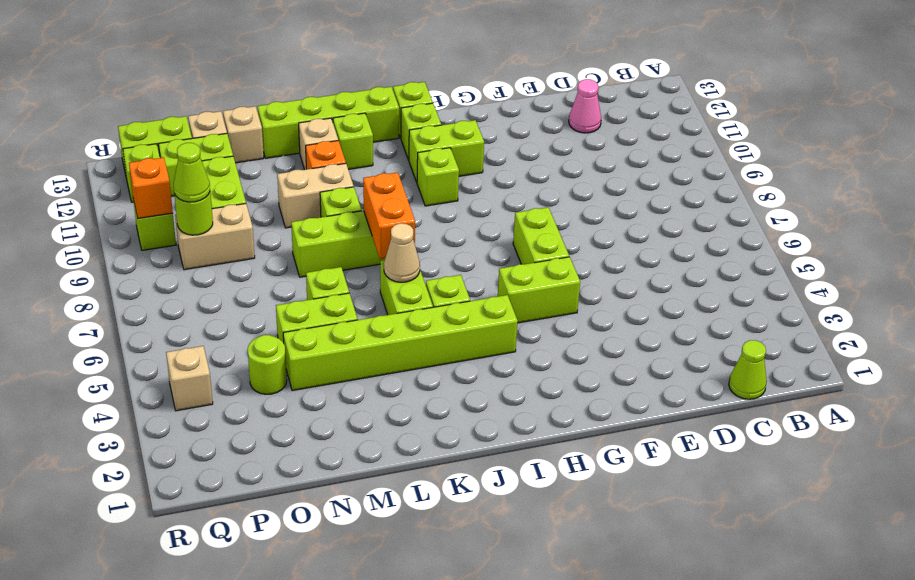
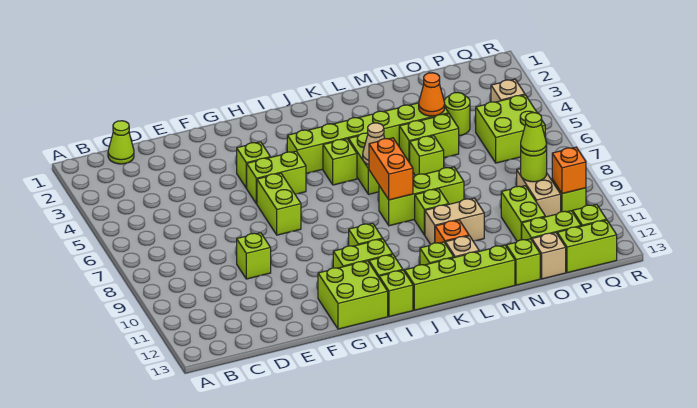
pink 1x1 cone [569,79,601,133] -> none
none -> lime 1x1 brick [237,233,271,279]
none -> lime 1x1 brick [237,142,270,188]
none -> lime 2x2 brick [318,261,388,329]
none -> orange 1x1 cone [419,73,445,116]
tan 1x1 brick [223,106,264,163] -> lime 1x1 brick [506,239,540,285]
tan 1x2 brick [175,204,255,270] -> tan 1x2 brick turned to [517,169,561,217]
none -> lime 2x2 brick [476,95,545,163]

